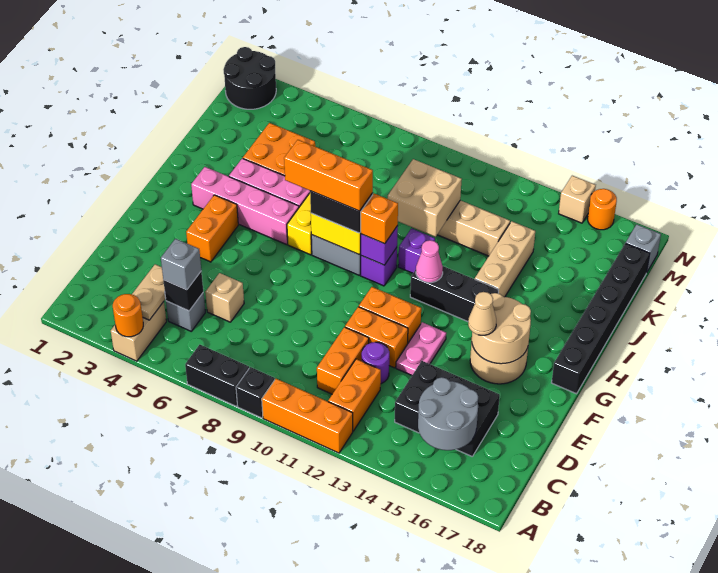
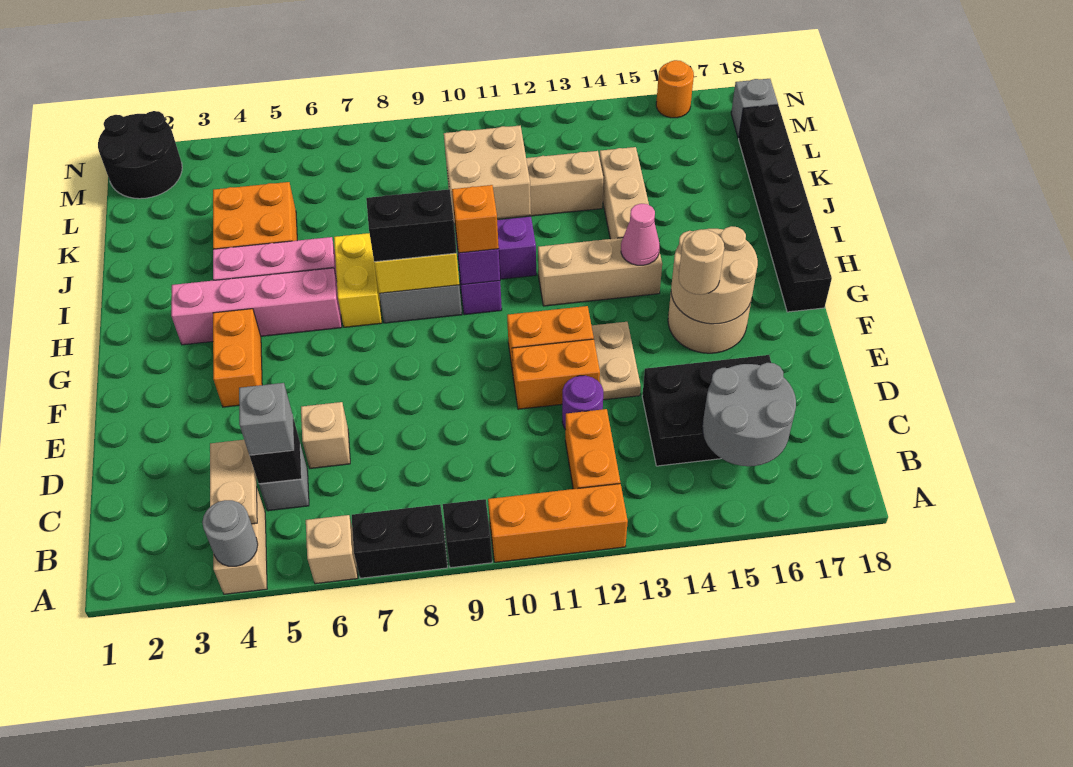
orange 1x1 round brick [113,294,143,337] -> grey 1x1 round brick [202,500,258,566]
orange 1x2 brick [317,327,369,394] -> none
pink 1x2 plate [396,322,446,375] -> tan 1x2 plate [592,322,641,400]
tan 1x1 cone [468,292,496,335] -> tan 1x1 round brick [679,229,724,295]
orange 1x3 brick [284,140,373,211] -> none
black 1x3 brick [410,266,498,322] -> tan 1x3 brick [538,238,662,306]
pink 1x1 cone [416,240,443,283] -> pink 1x1 cone moved to [621,204,660,265]
tan 1x1 brick [559,176,596,223] -> tan 1x1 brick moved to [306,515,358,584]

